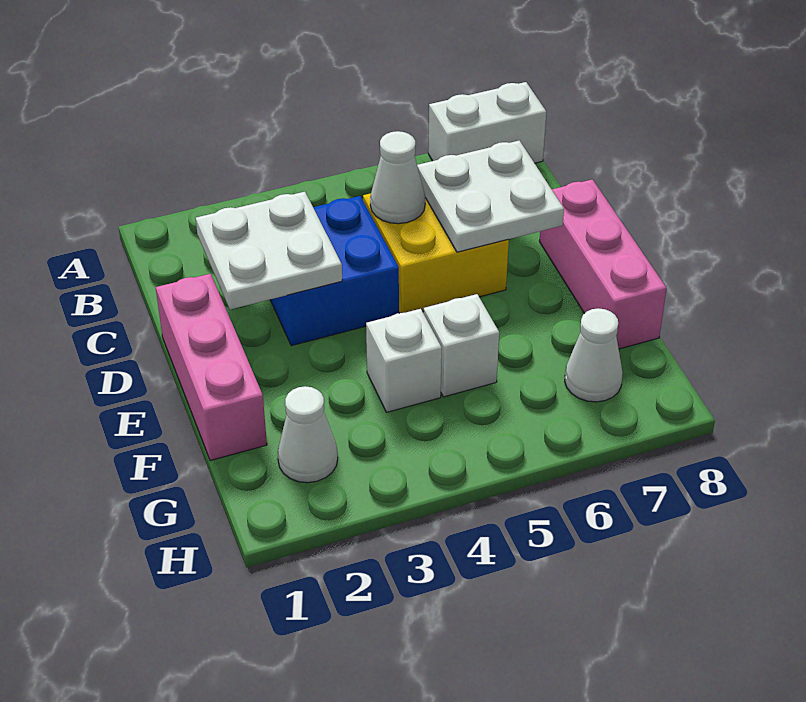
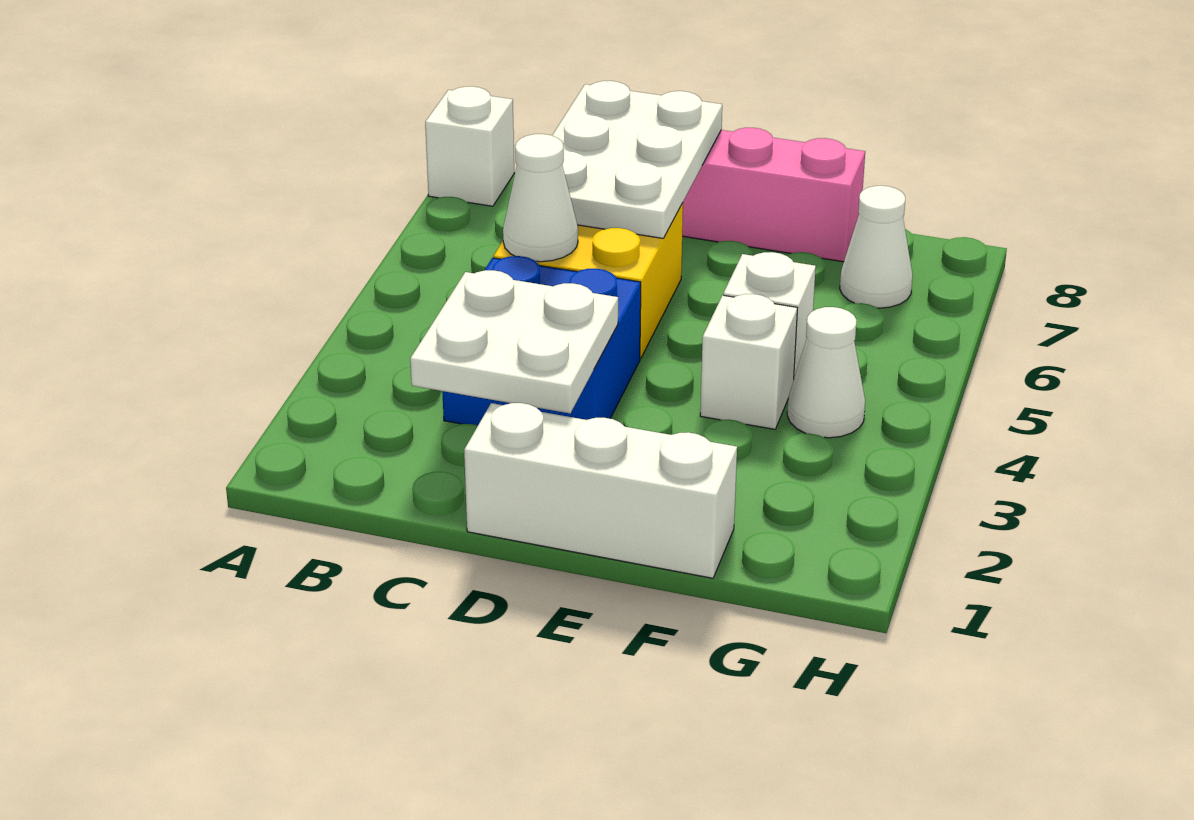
white 1x2 brick [428,82,546,163] -> white 1x1 brick [425,86,514,206]
white 2x2 plate [417,140,564,252] -> white 2x3 plate [552,81,722,238]
pink 1x3 brick [156,274,267,461] -> white 1x3 brick [464,403,737,578]
white 1x1 cone [278,386,338,483] -> white 1x1 cone moved to [787,307,865,438]

